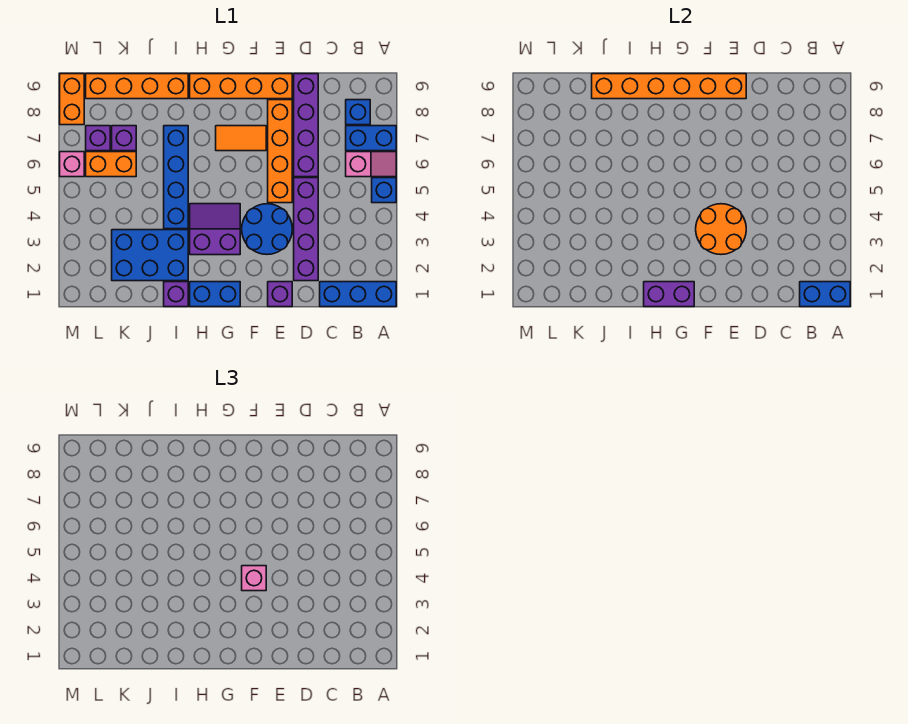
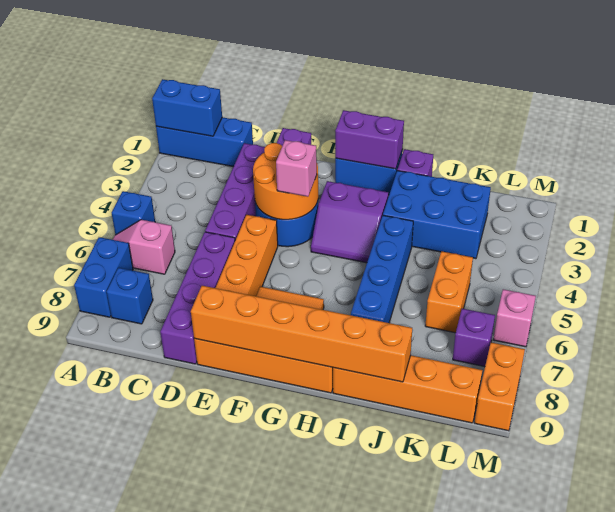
blue 1x2 brick [346,126,396,151] -> blue 1x2 brick turned to [74,237,133,317]
orange 1x2 brick [86,152,136,177] -> orange 1x2 brick turned to [425,251,473,333]
purple 1x1 brick [112,126,136,151] -> none

